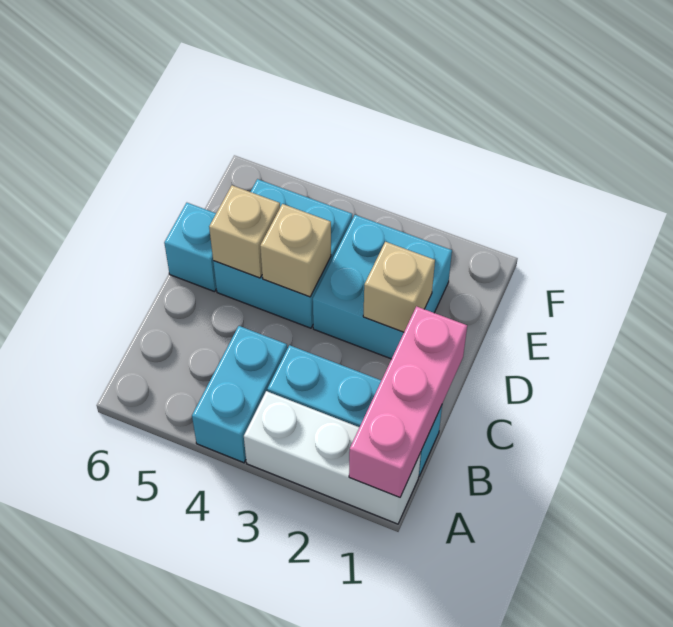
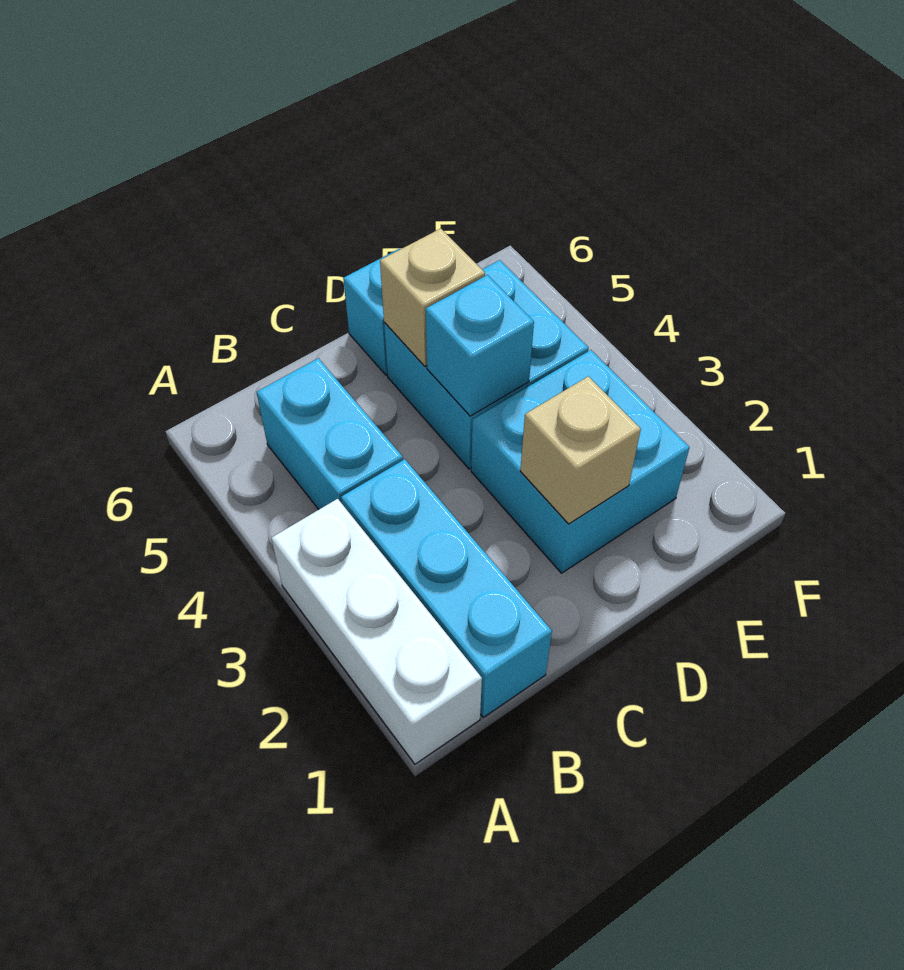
pink 1x3 brick [349,306,467,497] -> none
cyan 1x2 brick [192,326,287,463] -> cyan 1x2 brick turned to [257,358,403,509]
tan 1x1 brick [260,204,331,297] -> cyan 1x1 brick [426,275,534,416]

